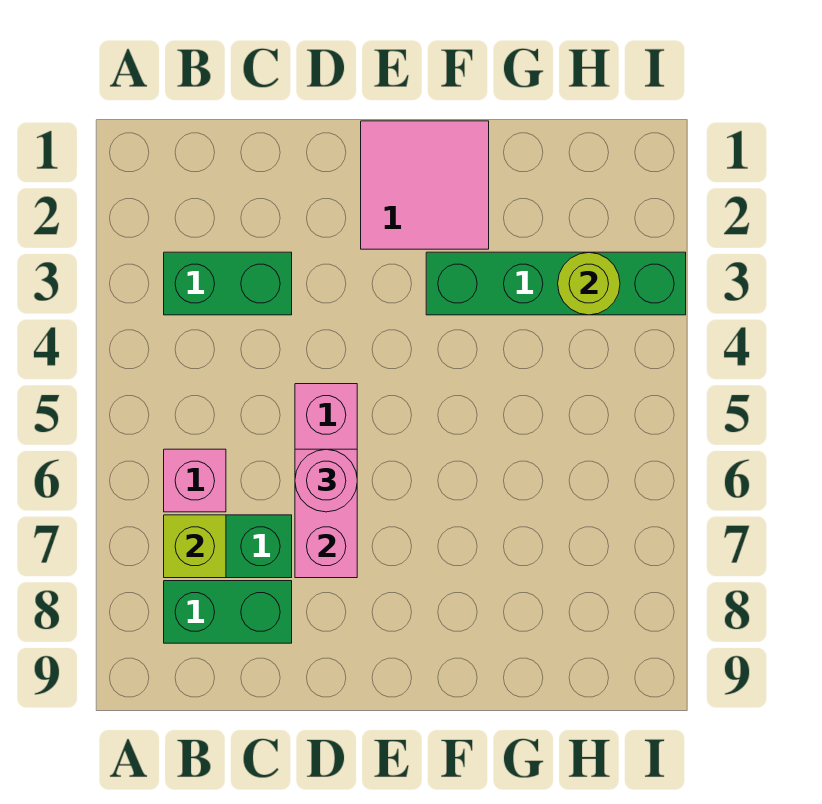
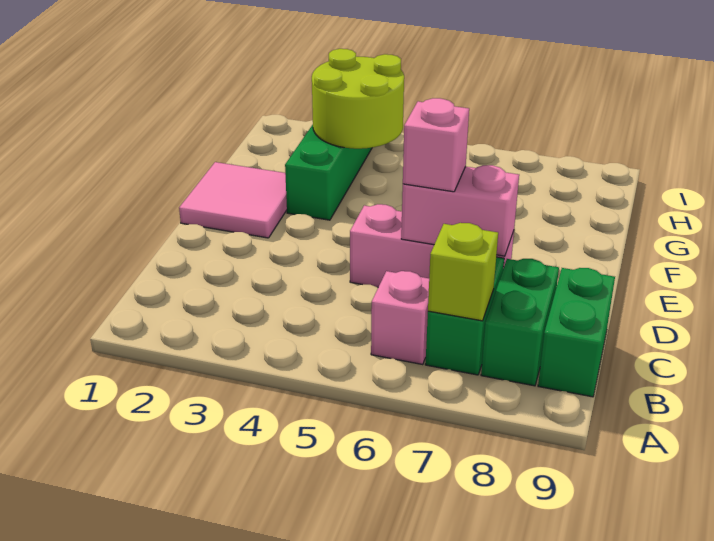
green 1x2 brick [164,252,292,315] -> green 1x2 brick moved to [538,268,615,397]
pink 1x1 round brick [295,449,357,512] -> pink 1x1 brick [403,98,469,192]
lime 1x1 round brick [558,252,620,315] -> lime 2x2 round brick [312,49,404,149]

